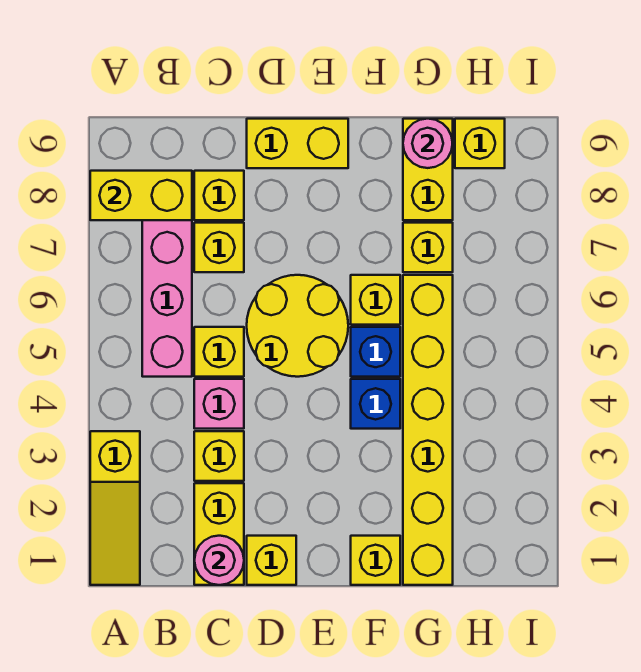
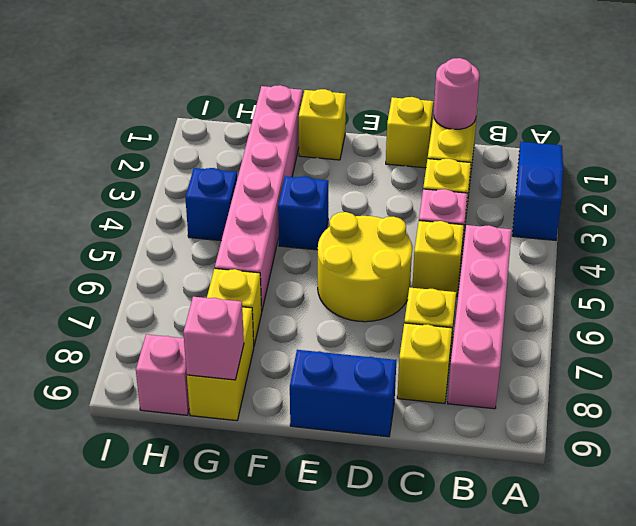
yellow 1x3 slope [90,431,140,585] -> blue 1x3 slope [512,142,563,240]
yellow 1x2 brick [90,171,192,220] -> none
yellow 1x2 brick [247,119,348,168] -> blue 1x2 brick [290,350,396,437]
blue 1x1 brick [351,327,400,377] -> blue 1x1 brick moved to [185,168,237,241]
yellow 1x1 brick [351,275,400,325] -> none
yellow 1x6 brick [403,275,453,585] -> pink 1x6 brick [215,85,303,310]
pink 1x1 round brick [403,119,453,168] -> pink 1x1 brick [183,297,244,380]
yellow 1x1 brick [455,119,505,168] -> pink 1x1 brick [136,334,189,415]

